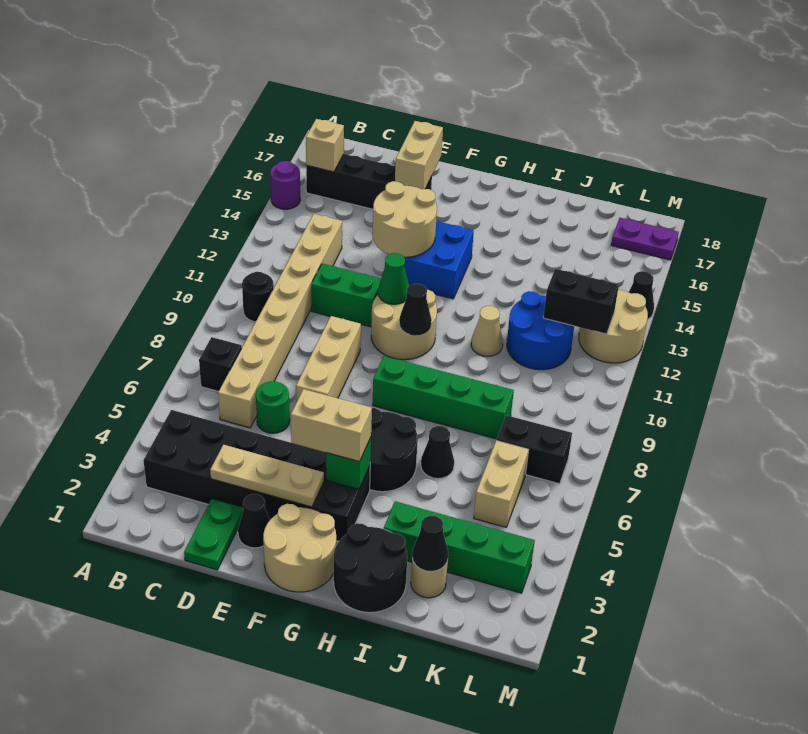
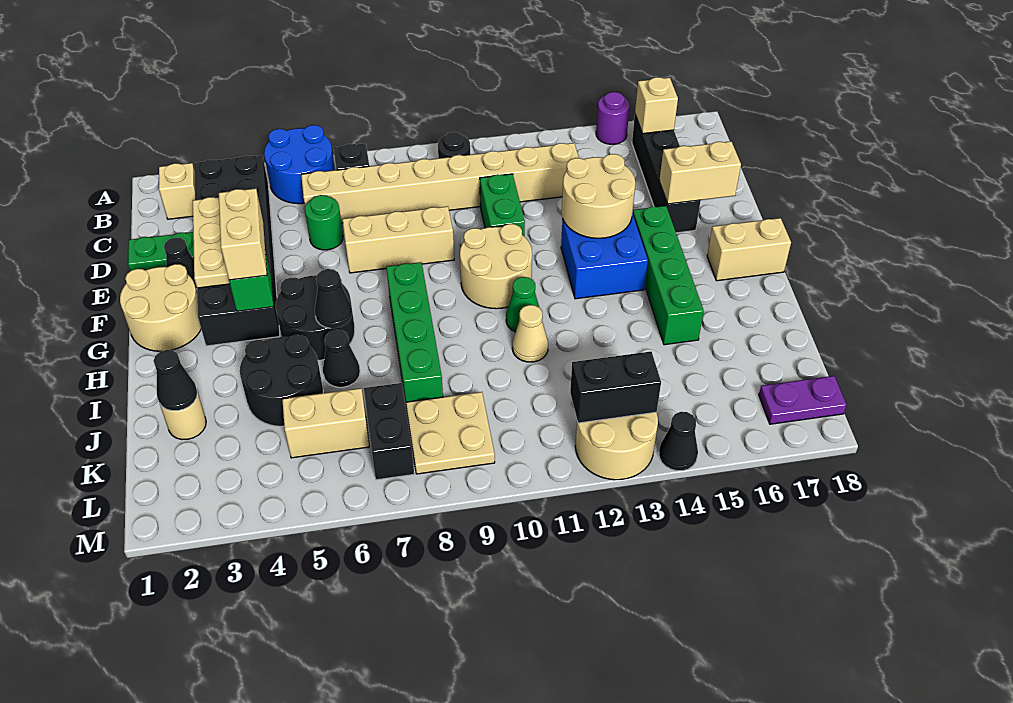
none -> tan 1x1 brick [159,163,195,219]
green 1x1 cone [378,253,409,304] -> green 1x1 cone moved to [506,277,539,332]
black 1x1 cone [399,284,432,336] -> black 1x1 cone moved to [315,269,352,328]
none -> tan 1x2 brick [707,218,791,281]
black 2x2 round brick [334,523,407,613] -> black 2x2 round brick moved to [240,335,323,426]
green 1x4 brick [384,501,535,593] -> green 1x4 brick moved to [632,206,704,345]
blue 2x2 round brick [507,291,574,370] -> blue 2x2 round brick moved to [264,125,335,204]
none -> tan 2x2 plate [406,392,495,474]
black 1x2 brick [543,269,619,334] -> black 1x2 brick turned to [570,352,661,423]
purple 1x2 plate [611,218,679,260] -> purple 1x2 plate turned to [759,376,847,424]

